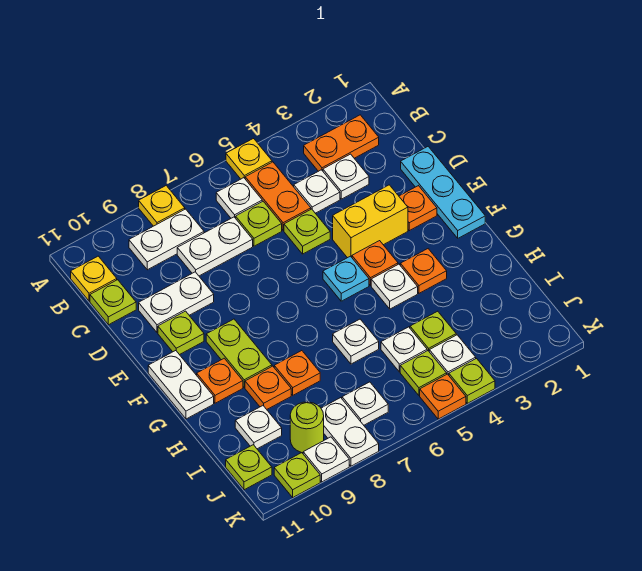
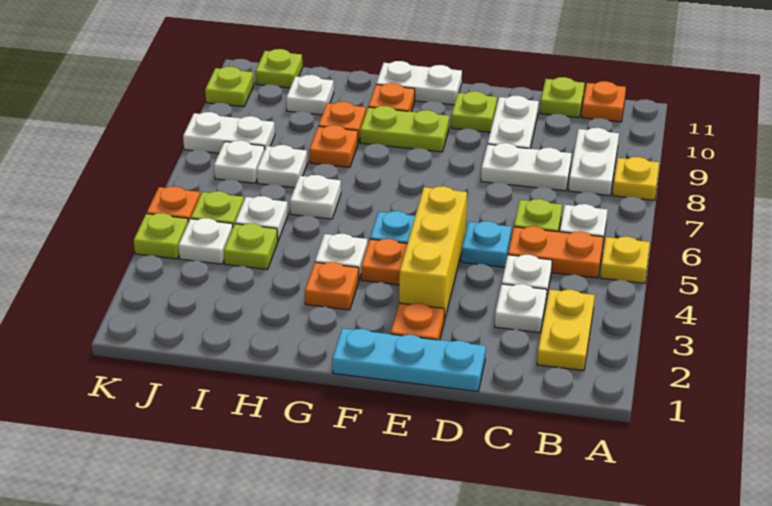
orange 1x2 plate [304,115,379,171] -> yellow 1x2 plate [537,290,595,371]
yellow 1x1 plate [71,256,117,301] -> orange 1x1 plate [582,81,626,122]
white 1x2 plate [177,217,253,276] -> white 1x2 plate turned to [481,143,572,191]
lime 1x1 plate [284,209,330,254] -> cyan 1x1 plate [461,221,511,267]
yellow 1x2 brick [333,185,408,258] -> yellow 1x3 brick [399,186,467,320]
lime 1x1 round brick [290,402,324,453] -> none
white 1x1 plate [303,437,349,482] -> white 1x1 plate moved to [257,145,307,188]

